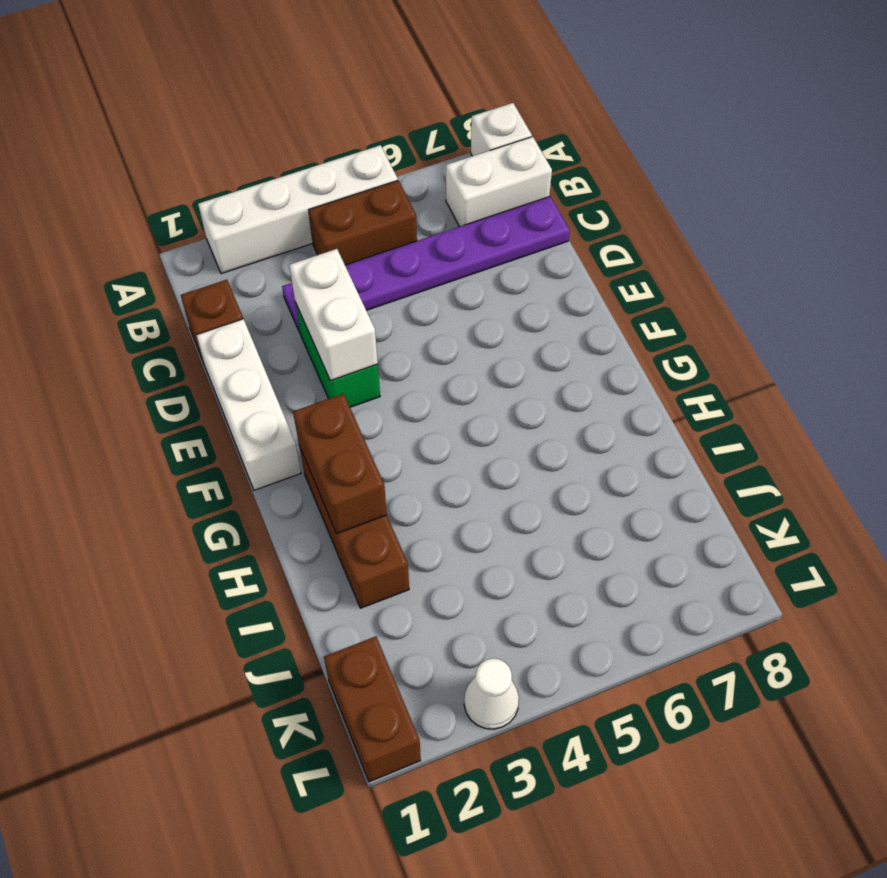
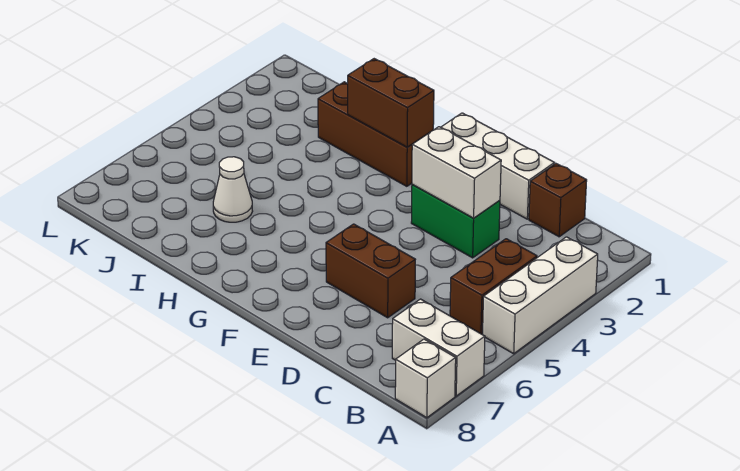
white 1x4 brick [198,145,398,274] -> white 1x3 brick [483,237,598,354]
white 1x2 brick [446,137,552,227] -> white 1x2 brick turned to [392,299,485,396]
purple 1x6 plate [282,196,570,332] -> none
brown 1x2 brick [324,636,421,782] -> brown 1x2 brick moved to [326,224,415,318]
white 1x1 cone [464,658,519,729] -> white 1x1 cone moved to [213,157,253,222]

